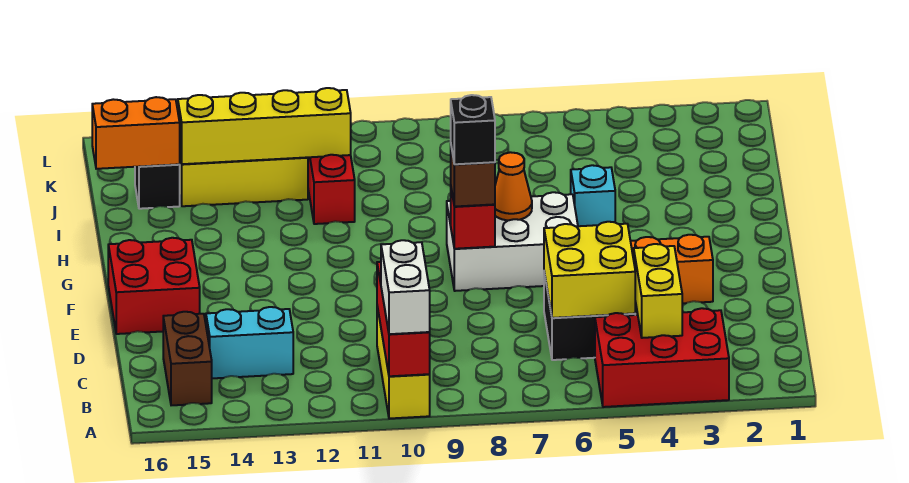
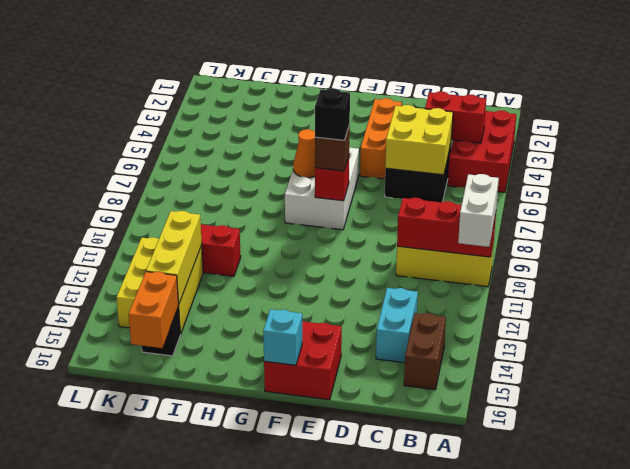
white 1x2 brick [381,240,430,334] -> white 1x2 brick turned to [458,174,499,247]
yellow 1x2 brick [634,244,682,338] -> red 1x2 brick [425,92,486,143]
brown 1x2 brick [163,312,212,405] -> brown 1x2 brick turned to [404,313,446,390]
cyan 1x1 brick [571,165,615,226] -> cyan 1x1 brick moved to [263,309,302,365]
yellow 1x4 brick [178,88,351,164] -> yellow 1x3 brick [146,211,202,305]

